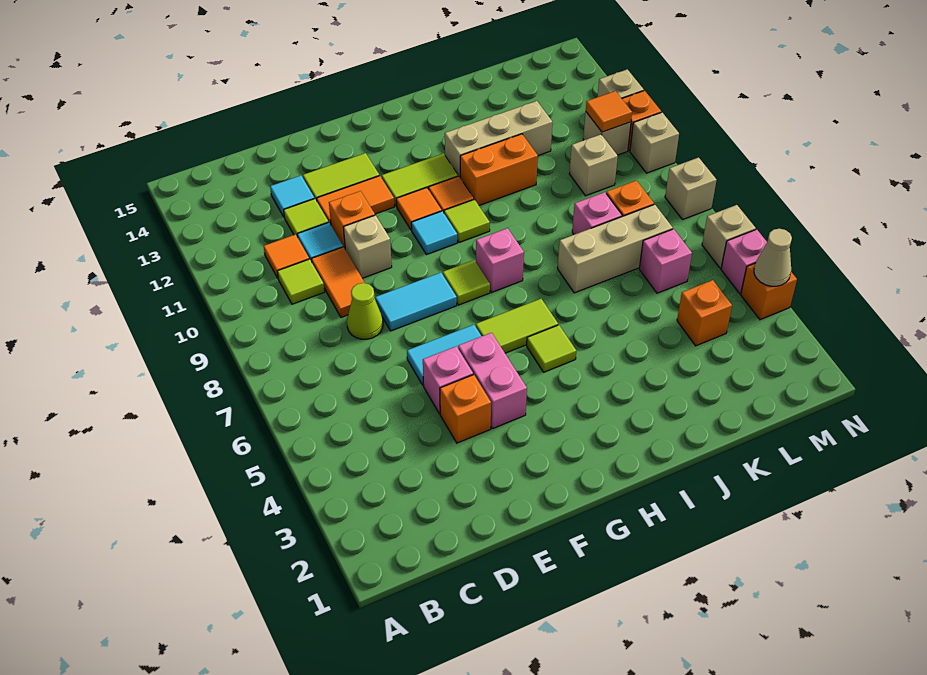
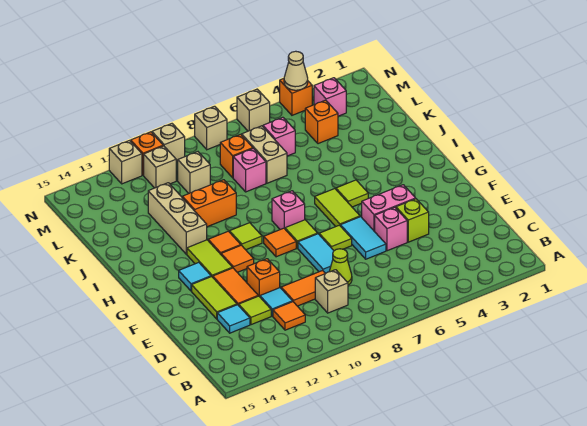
lime 1x1 tile [277,259,324,304] -> lime 1x1 tile moved to [319,225,352,251]
orange 1x1 brick [440,375,491,443] -> lime 1x1 brick [396,199,429,242]
tan 1x1 brick [343,215,392,278] -> tan 1x1 brick moved to [315,270,348,313]
cyan 1x1 tile [411,211,457,255] -> cyan 1x1 tile moved to [179,262,211,291]
orange 1x2 brick [460,134,538,205] -> orange 1x2 brick turned to [182,180,236,227]
tan 1x3 brick [558,204,673,293] -> tan 1x2 brick [242,126,287,183]
orange 1x1 tile [586,91,632,132] -> orange 1x1 tile moved to [264,228,296,257]
pink 1x1 brick [721,229,767,294] -> pink 1x1 brick moved to [314,78,346,116]

